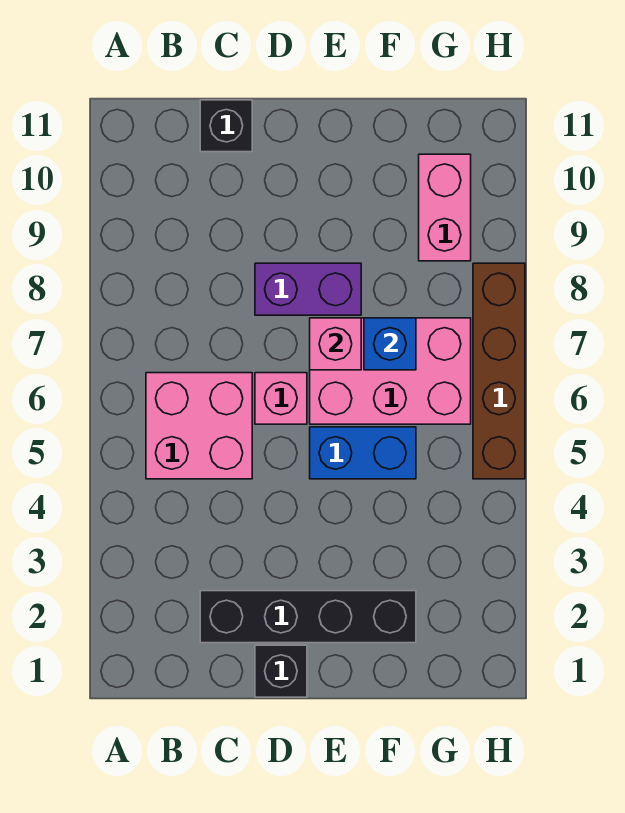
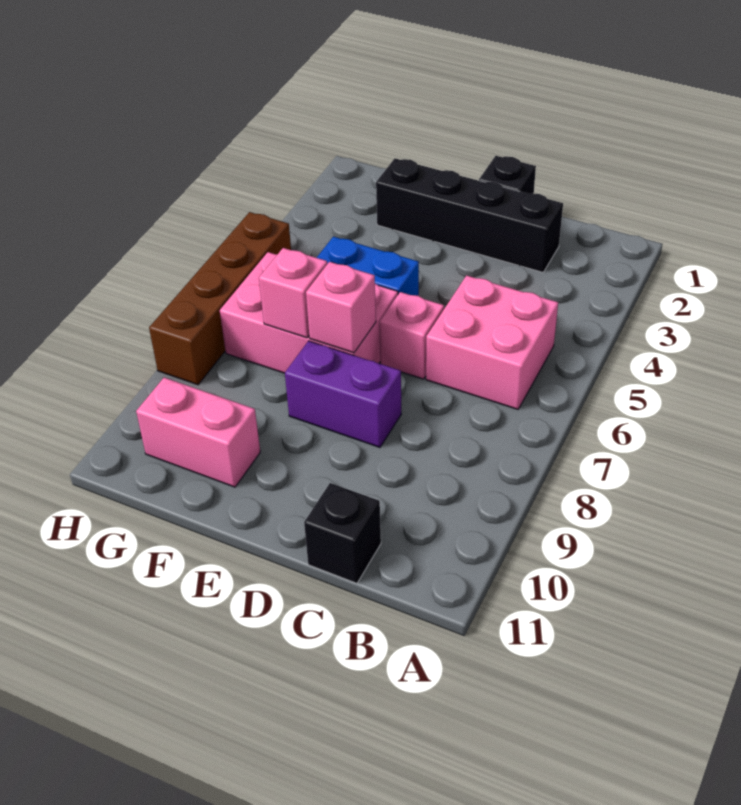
blue 1x1 brick [364,318,416,370] -> pink 1x1 brick [259,248,327,338]
pink 1x2 brick [419,154,471,261] -> pink 1x2 brick turned to [136,377,260,487]

